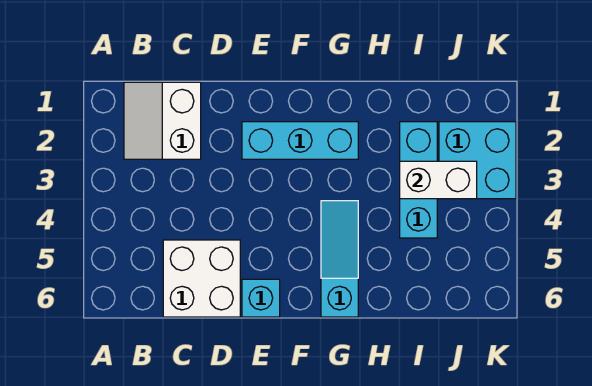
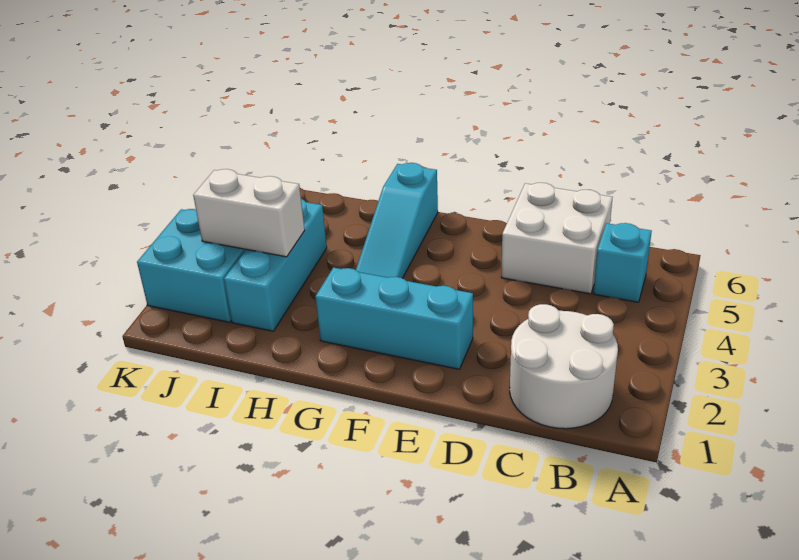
white 2x2 slope [124,82,201,159] -> white 2x2 round brick [510,304,618,429]
cyan 1x1 brick [242,279,280,317] -> cyan 1x1 brick moved to [593,223,652,302]

